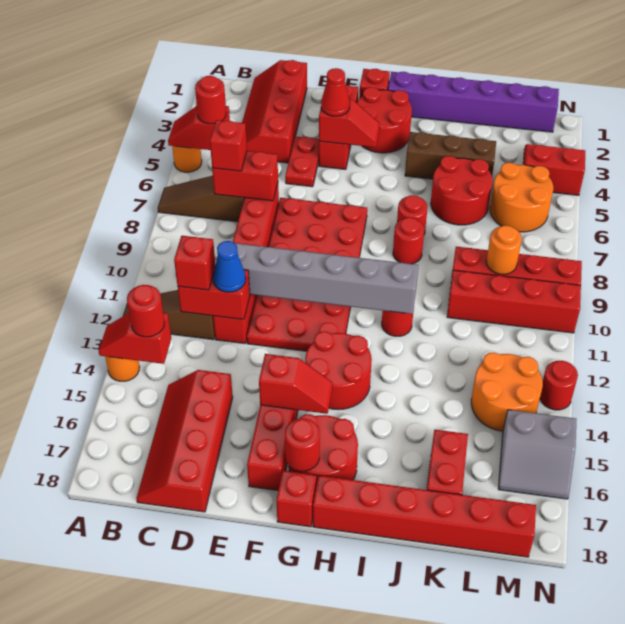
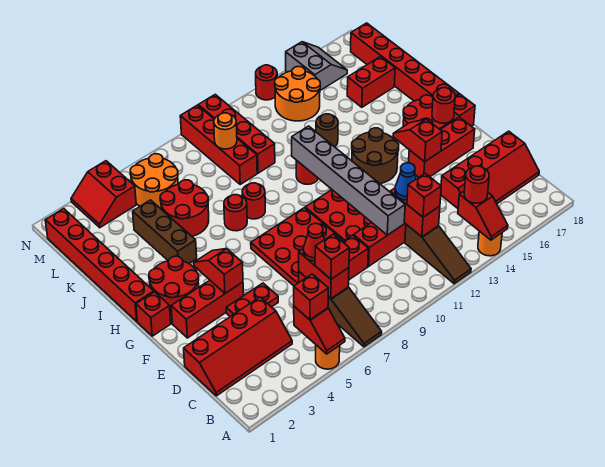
red 1x1 round brick [195,76,226,124] -> red 1x1 brick [294,274,328,320]
red 1x1 cone [321,68,350,116] -> red 1x1 cone moved to [303,223,325,261]
red 2x2 round brick [305,332,372,410] -> brown 2x2 round brick [352,128,399,184]
purple 1x6 brick [388,72,559,132] -> red 1x6 brick [45,209,154,322]
none -> brown 1x1 round brick [316,114,338,147]

